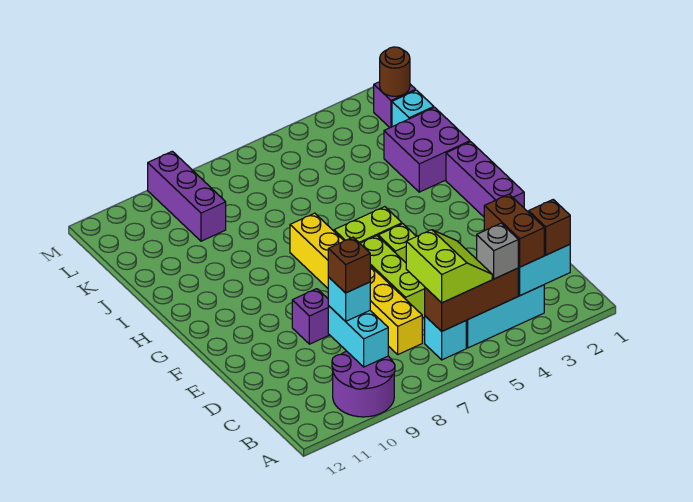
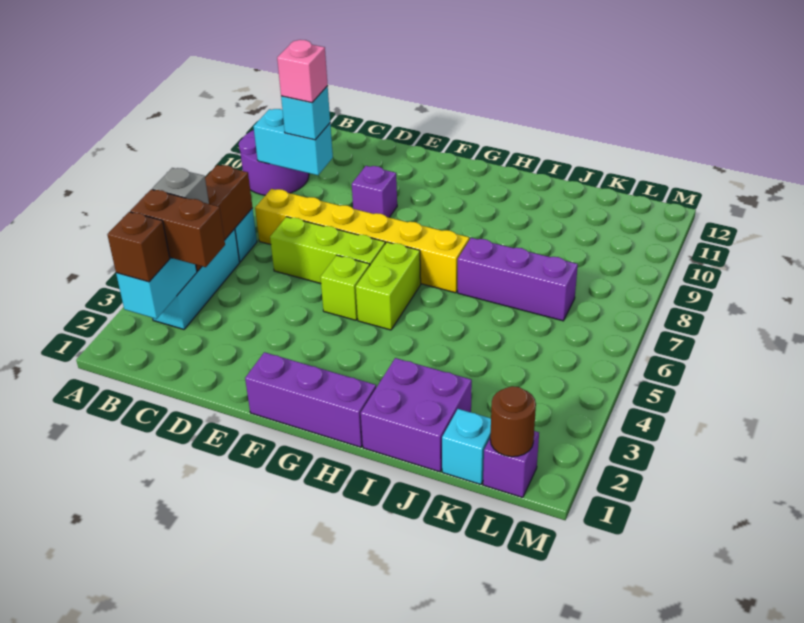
lime 2x2 slope [406,230,492,303] -> none
brown 1x1 brick [328,237,370,293] -> pink 1x1 brick [277,40,328,103]
purple 1x3 brick [148,151,226,241] -> purple 1x3 brick moved to [458,238,578,321]

